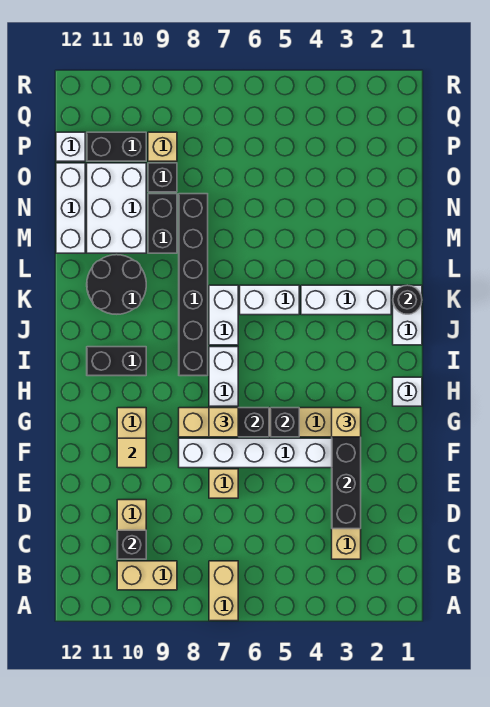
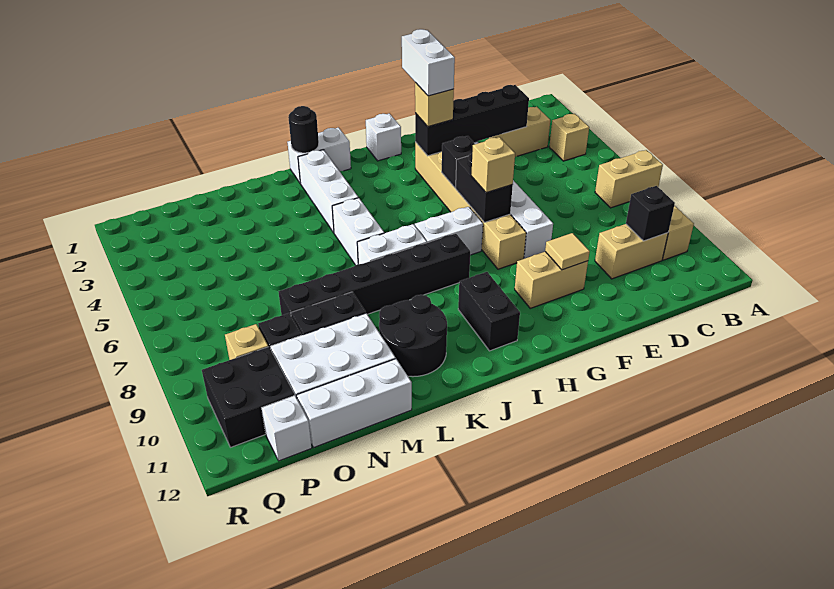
tan 1x1 brick [209,469,238,498] -> tan 1x1 brick moved to [549,114,589,161]
none -> white 1x2 brick [402,29,455,96]
black 1x2 brick [87,132,146,161] -> black 2x2 brick [202,347,295,447]

